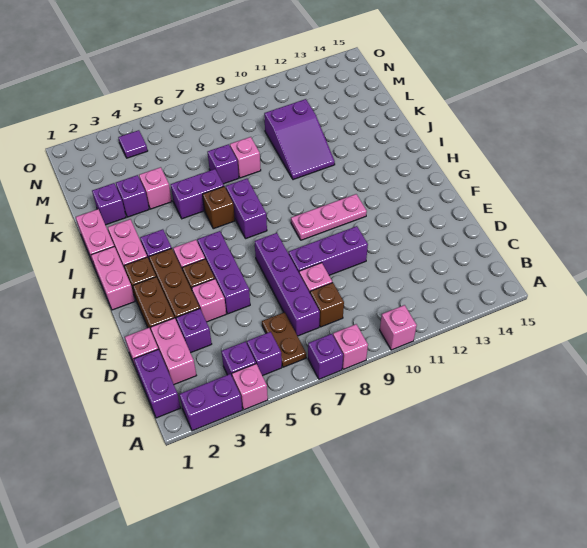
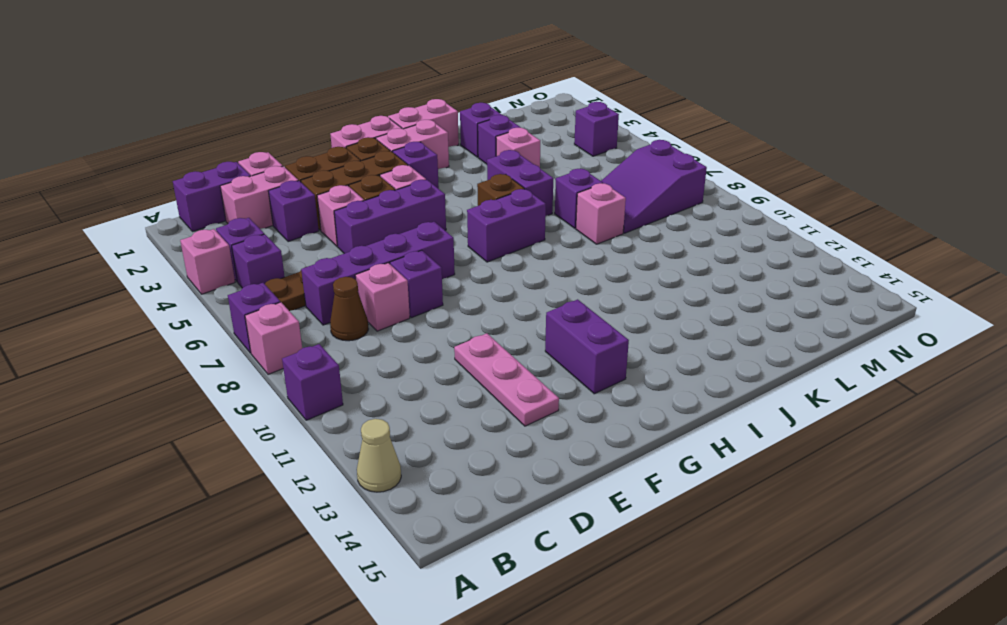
purple 1x2 brick [179,374,242,431] -> purple 1x2 brick moved to [545,299,629,394]
pink 1x1 brick [380,305,417,350] -> purple 1x1 brick [282,344,343,420]
none -> tan 1x1 cone [357,419,401,492]
brown 1x1 brick [310,283,344,327] -> brown 1x1 cone [330,277,368,341]
purple 1x3 brick [289,226,368,275] -> purple 1x1 brick [390,250,443,318]
pink 1x3 plate [291,194,367,240] -> pink 1x3 plate moved to [454,333,559,426]
purple 2x3 slope [264,99,335,180] -> purple 2x3 slope moved to [601,140,707,233]
purple 1x1 tile [118,130,148,158] -> purple 1x1 brick [574,102,619,156]

